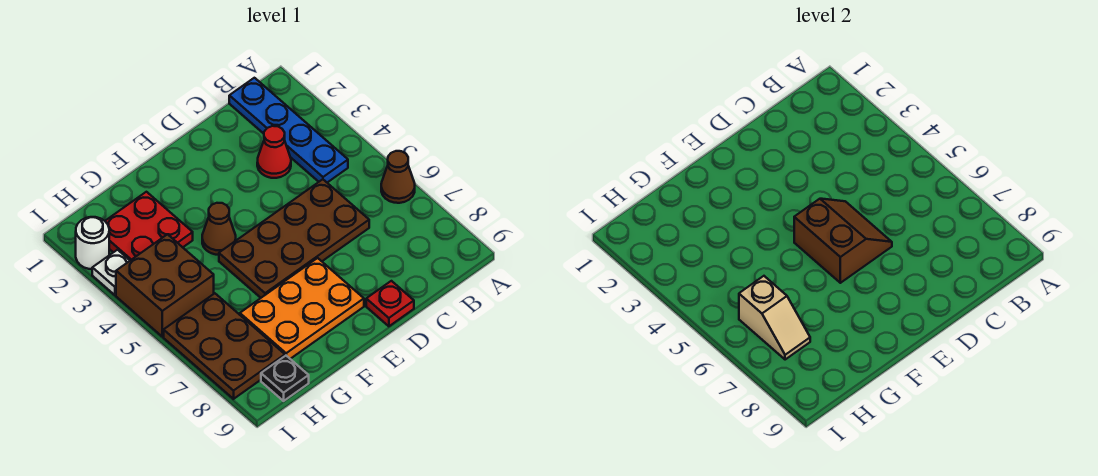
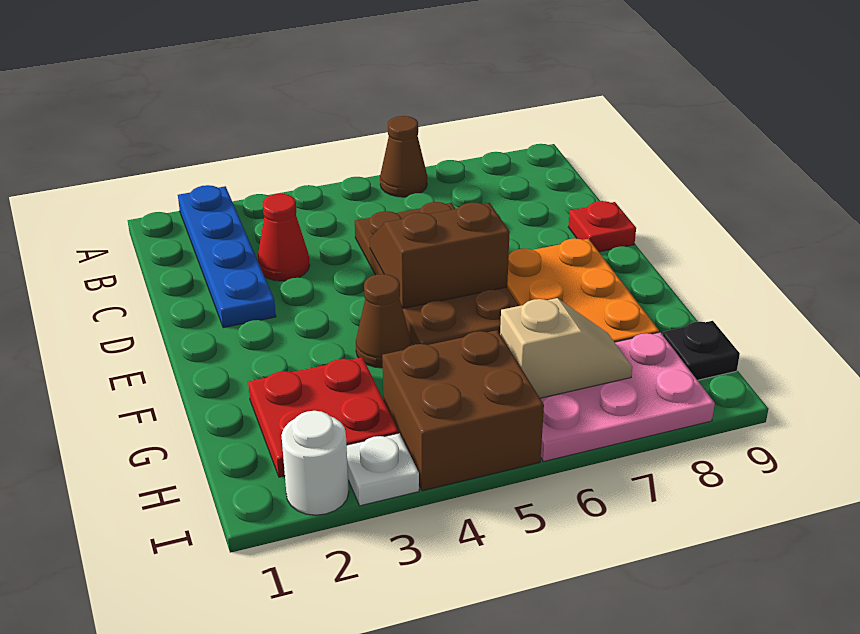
blue 1x4 plate [229,78,348,183] -> blue 1x4 plate turned to [178,185,276,328]
brown 2x3 plate [164,293,285,399] -> pink 2x3 plate [540,332,715,462]

